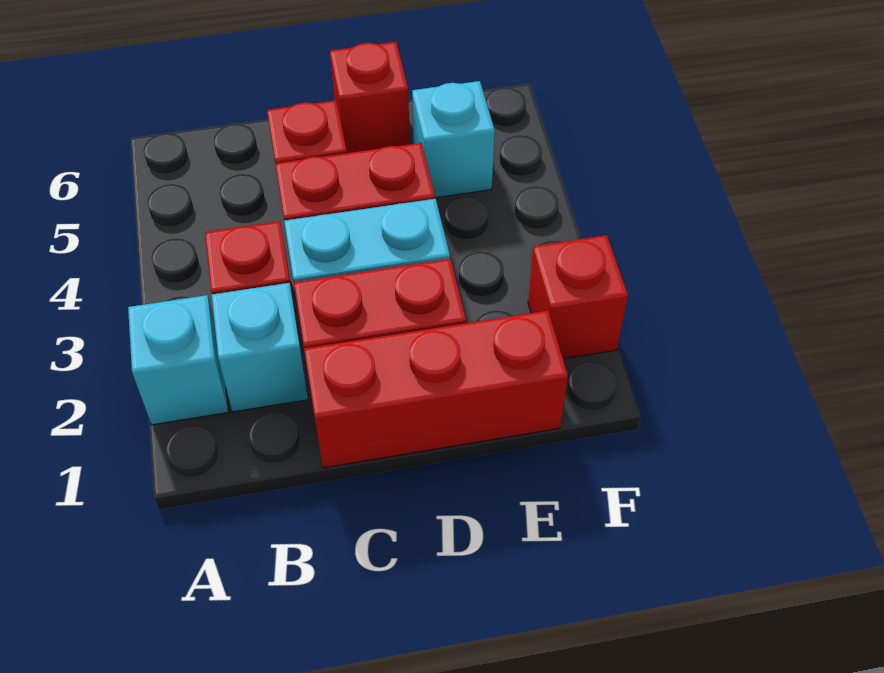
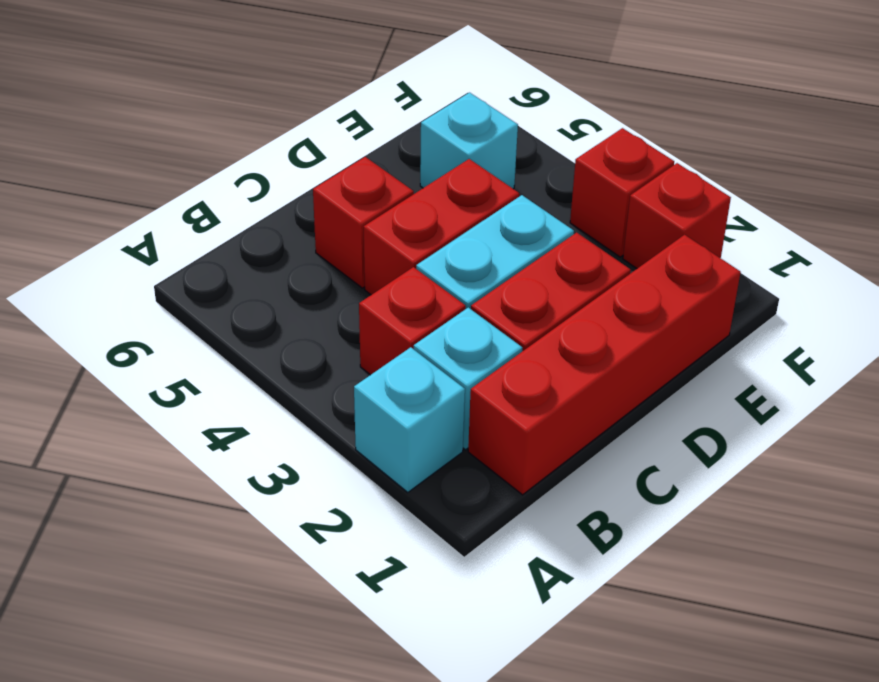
red 1x3 brick [304,311,568,468] -> red 1x4 brick [468,235,741,495]
red 1x1 brick [330,42,410,153] -> red 1x1 brick moved to [570,128,674,257]

